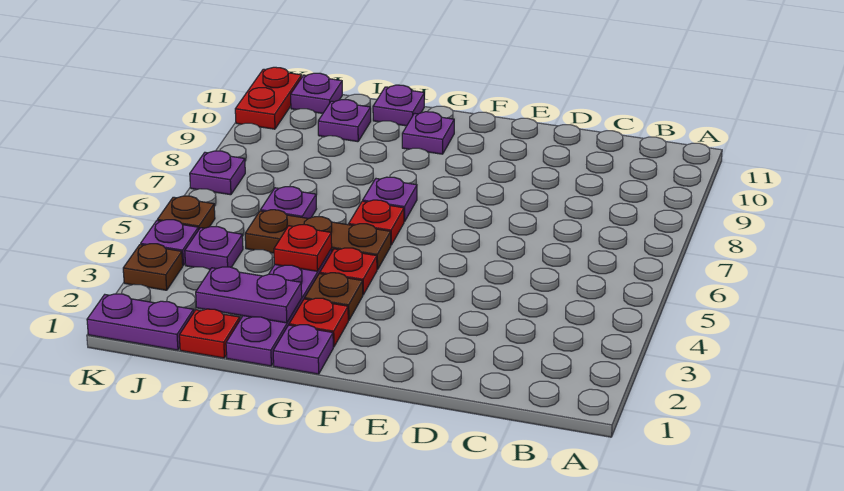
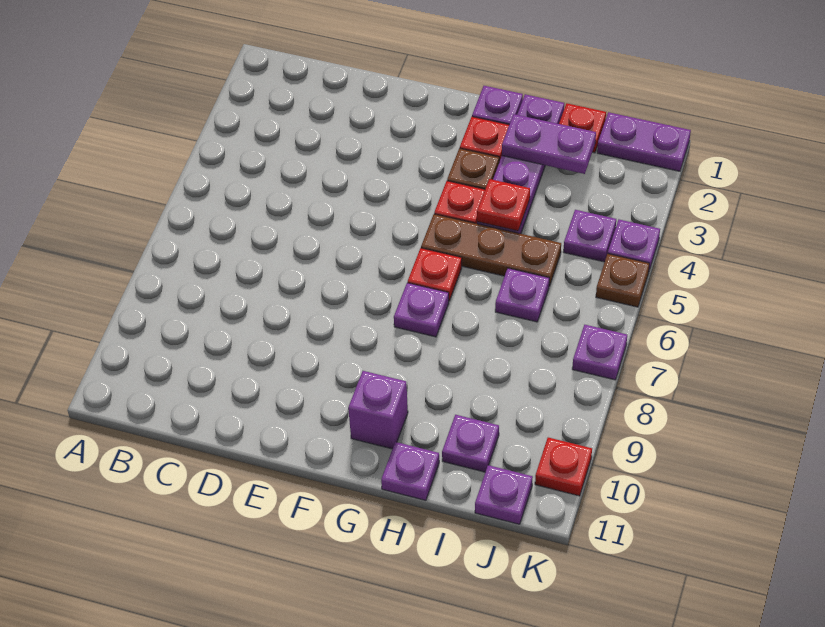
purple 1x1 plate [402,112,454,154] -> purple 1x1 brick [348,371,408,449]
brown 1x1 plate [123,244,183,290] -> none
red 1x2 plate [235,67,302,129] -> red 1x1 plate [535,437,592,496]

